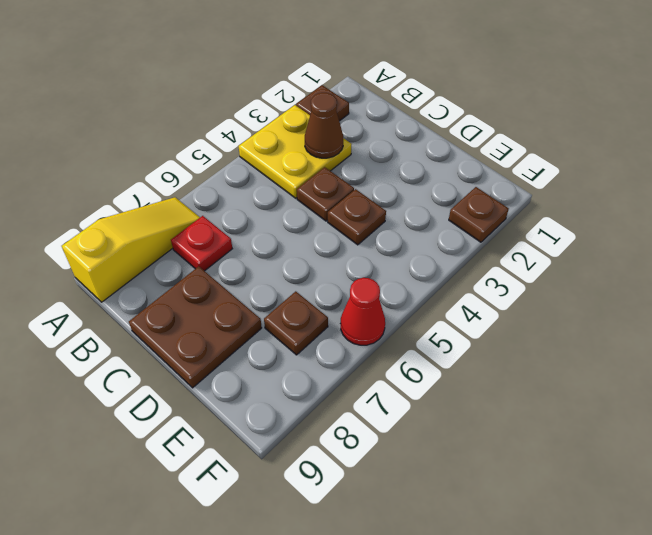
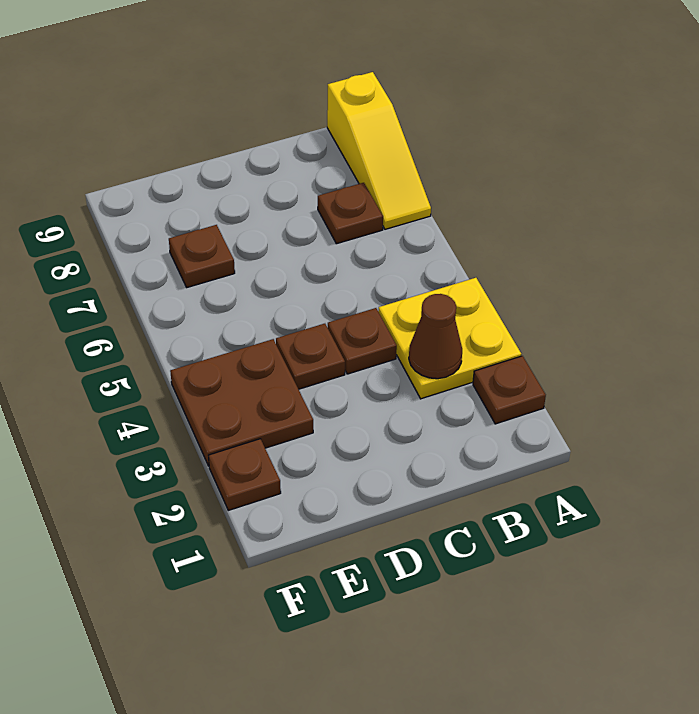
red 1x1 plate [171,216,232,271] -> brown 1x1 plate [318,183,383,244]
brown 2x2 plate [129,266,262,388] -> brown 2x2 plate moved to [170,339,313,466]
red 1x1 cone [341,278,385,345] -> none

